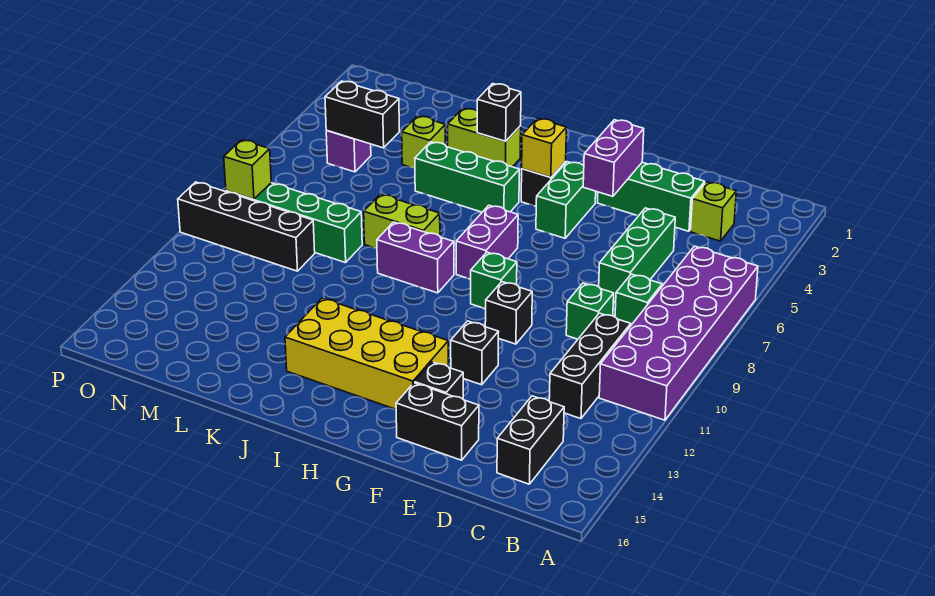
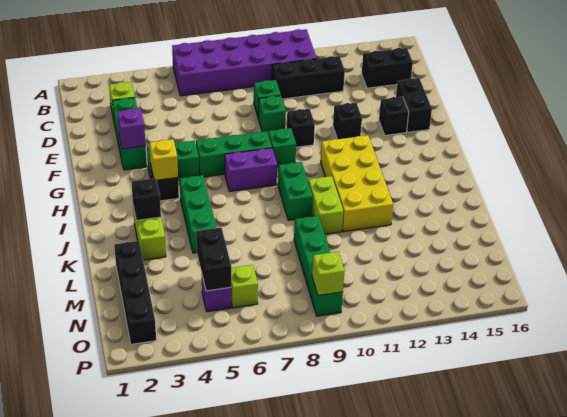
green 1x1 brick [615,274,662,325] -> green 1x1 brick moved to [258,96,286,132]
green 1x3 brick [599,208,675,302] -> green 1x3 brick moved to [196,131,272,177]
purple 1x2 brick [583,120,644,196] -> purple 1x1 brick [117,109,145,149]
yellow 2x4 brick [285,298,448,409] -> yellow 2x4 brick moved to [321,135,393,232]
purple 1x2 brick [377,222,454,293] -> green 1x2 brick [278,162,313,220]
lime 1x2 brick [364,194,440,249] -> lime 1x2 brick moved to [308,176,344,234]
lime 1x1 brick [402,116,445,168] -> lime 1x1 brick moved to [231,265,258,308]
black 1x4 brick [178,182,315,271] -> black 1x4 brick moved to [114,241,156,344]

